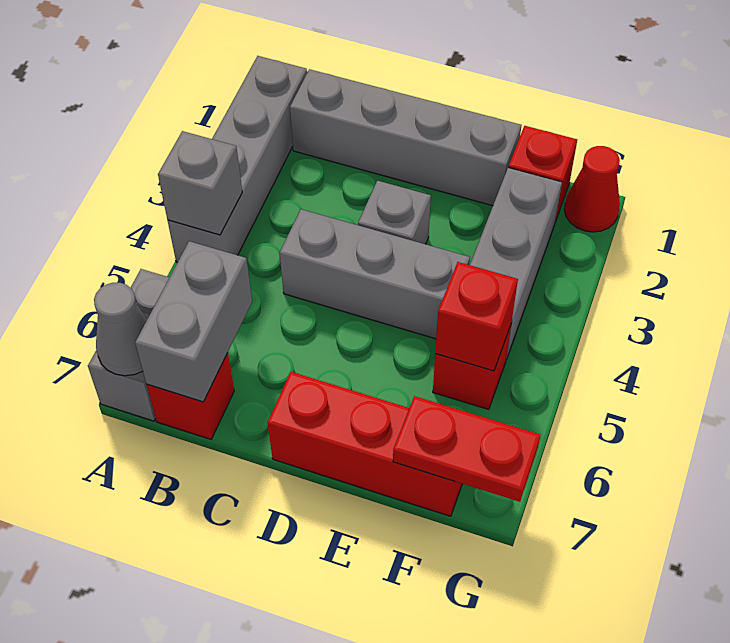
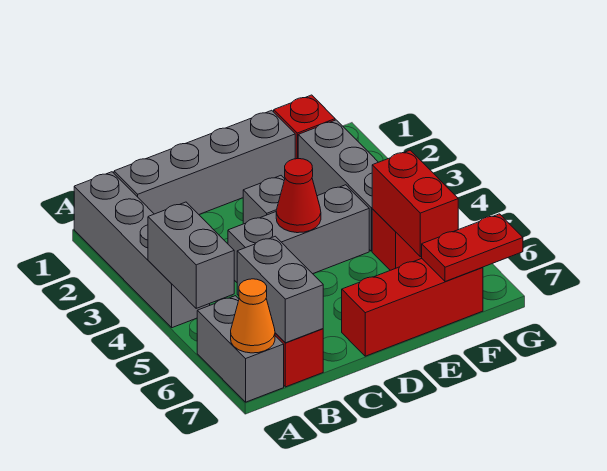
grey 1x1 brick [158,131,242,235] -> grey 1x2 brick [148,202,234,308]
grey 1x1 cone [94,283,147,376] -> orange 1x1 cone [231,279,275,353]
red 1x1 brick [435,262,518,371] -> red 1x2 brick [372,150,458,257]
red 1x1 cone [564,146,620,232] -> red 1x1 cone moved to [276,159,321,233]

